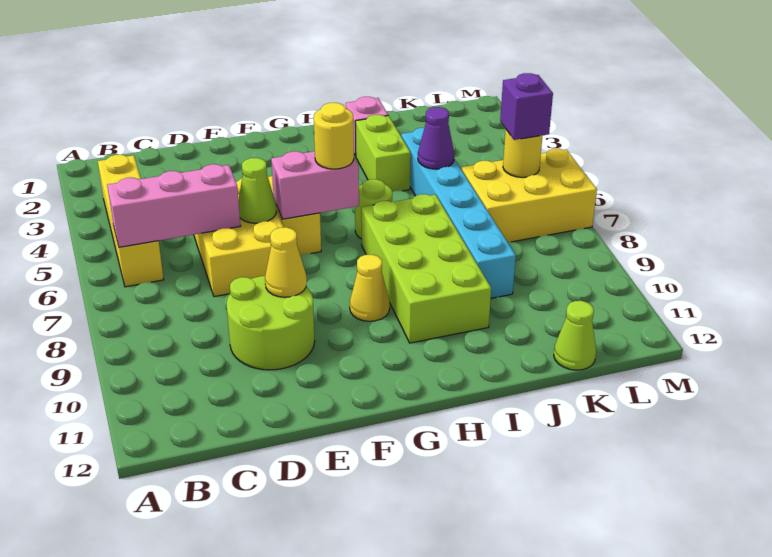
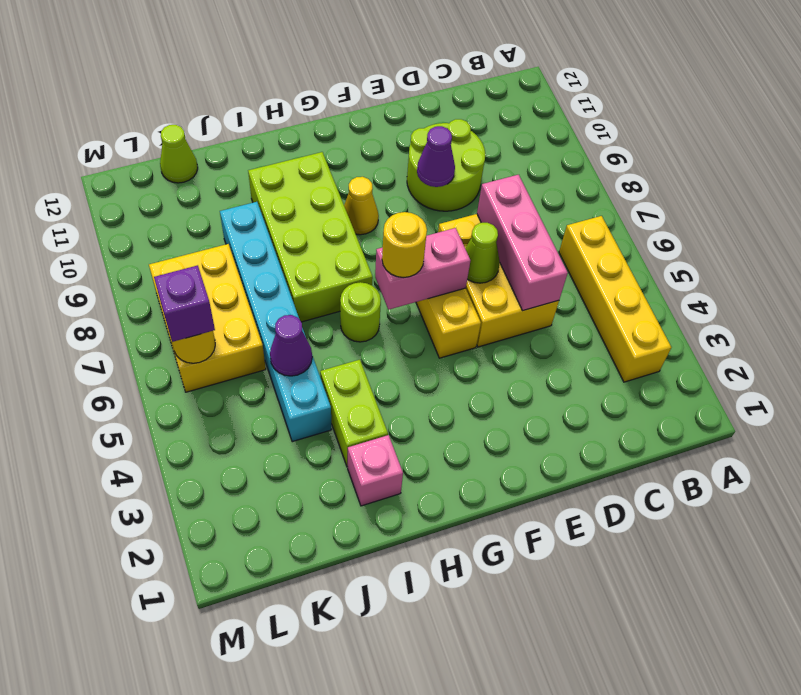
pink 1x3 brick [107,164,241,247] -> pink 1x3 brick turned to [477,175,568,311]
yellow 1x1 cone [265,227,307,297] -> purple 1x1 cone [417,126,455,187]
yellow 2x3 brick [461,149,597,242] -> yellow 2x3 brick turned to [149,244,266,392]

